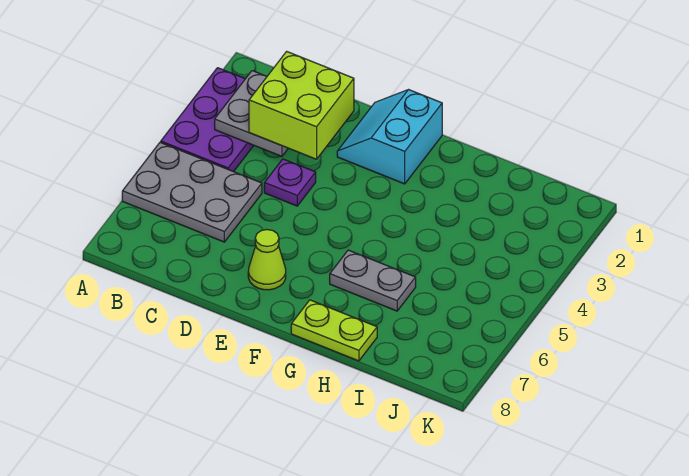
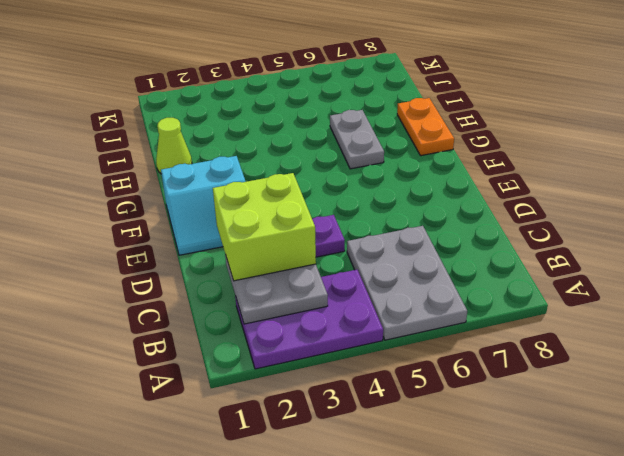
lime 1x1 cone [248,230,286,290] -> lime 1x1 cone moved to [156,118,192,173]
lime 1x2 plate [291,300,377,361] -> orange 1x2 plate [397,98,454,156]

